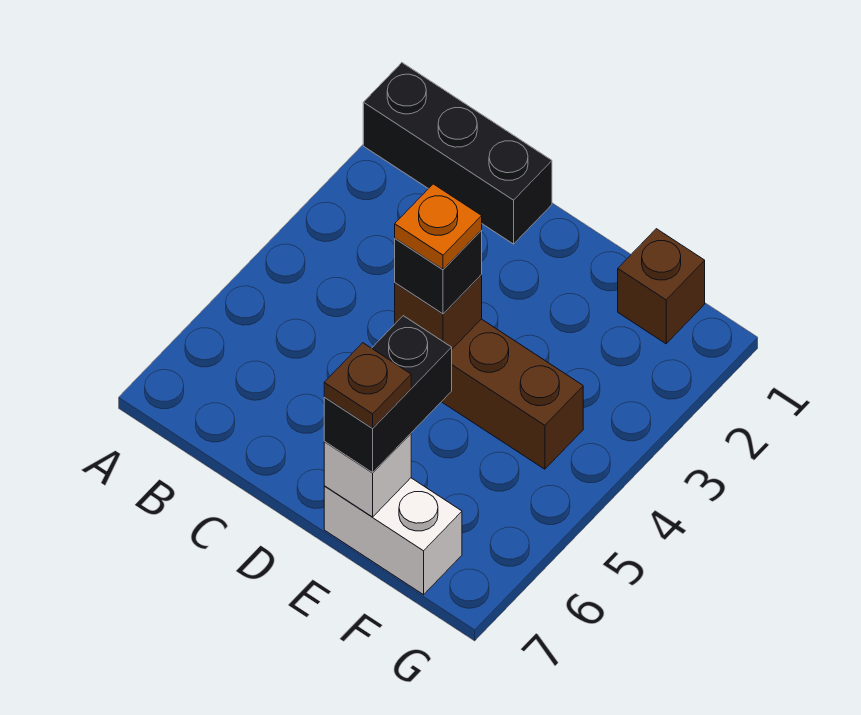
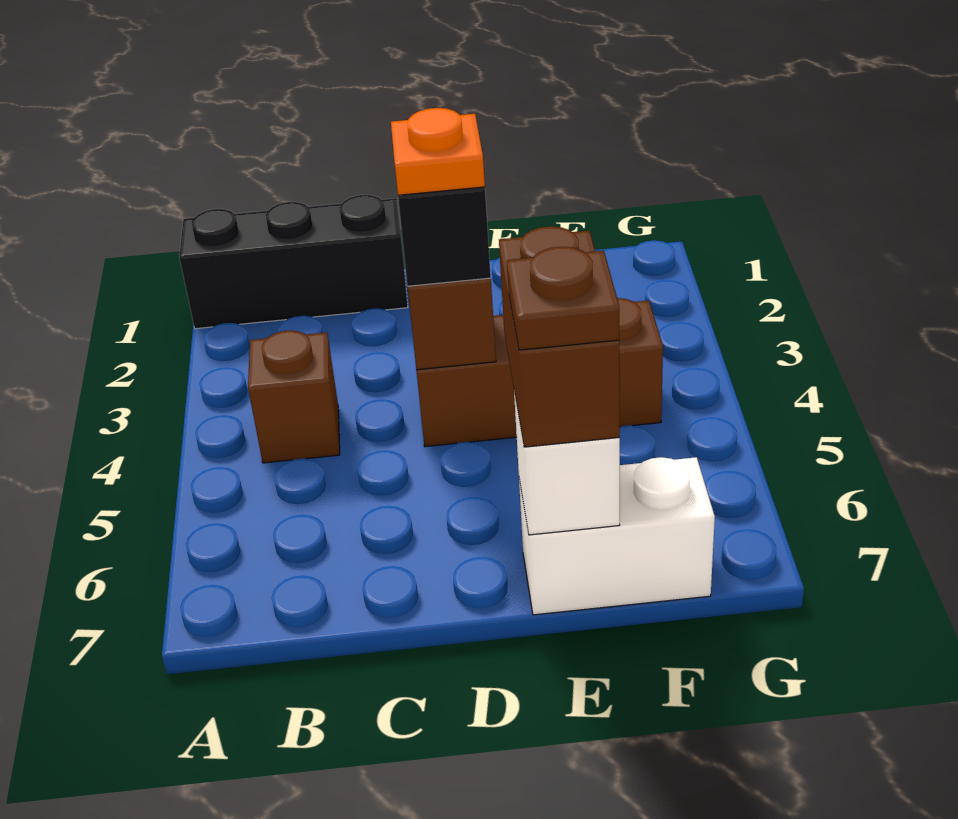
black 1x2 brick [324,316,452,472] -> brown 1x2 brick [499,226,620,447]
brown 1x1 brick [618,229,705,344] -> brown 1x1 brick moved to [248,330,340,463]

